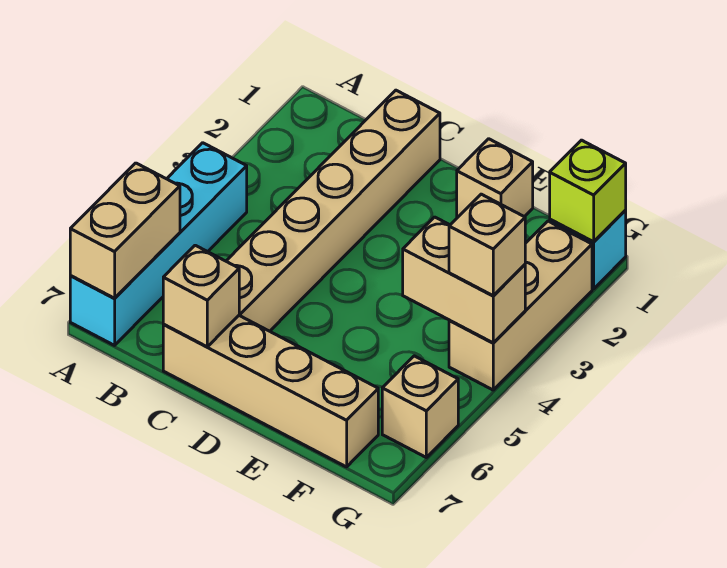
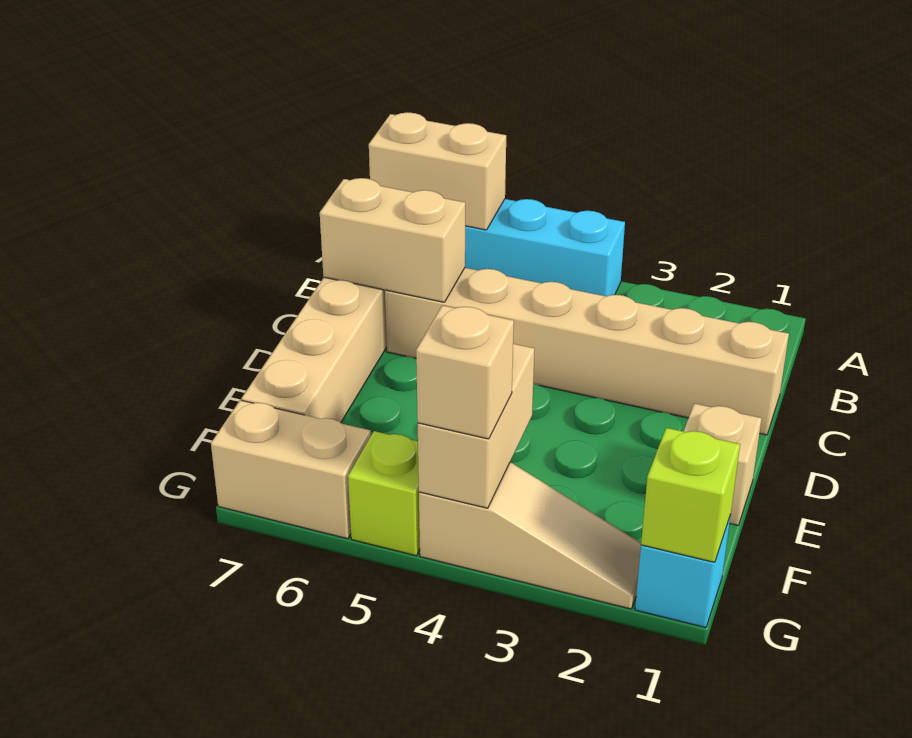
tan 1x1 brick [163,245,239,347] -> tan 1x2 brick [320,178,465,302]
tan 1x3 brick [449,221,592,390] -> tan 1x3 slope [419,463,641,609]
none -> lime 1x1 brick [348,431,420,556]
tan 1x1 brick [382,356,458,457] -> tan 1x2 brick [211,400,371,539]

